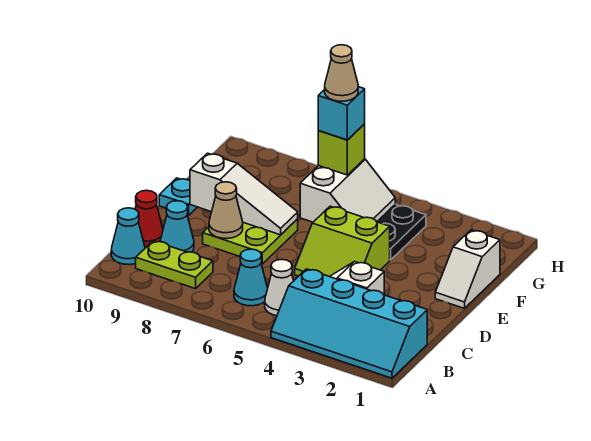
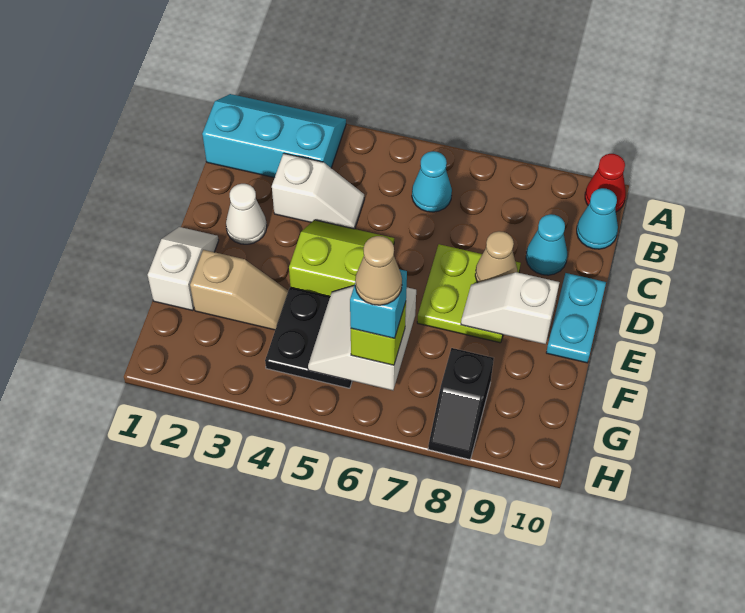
cyan 2x4 slope [271,269,427,378] -> cyan 2x3 slope [202,94,346,178]
white 1x1 cone [265,259,294,316] -> white 1x1 cone moved to [226,184,267,244]
lime 1x2 plate [136,241,213,289] -> none
red 1x1 cone [135,190,163,247] -> red 1x1 cone moved to [585,154,626,212]
white 1x3 slope [190,153,298,235] -> white 1x2 slope [461,272,559,344]
cyan 1x1 plate [159,178,197,216] -> cyan 1x2 plate [546,273,606,363]
none -> tan 1x2 slope [190,250,288,330]
none -> black 1x2 slope [428,348,494,460]

